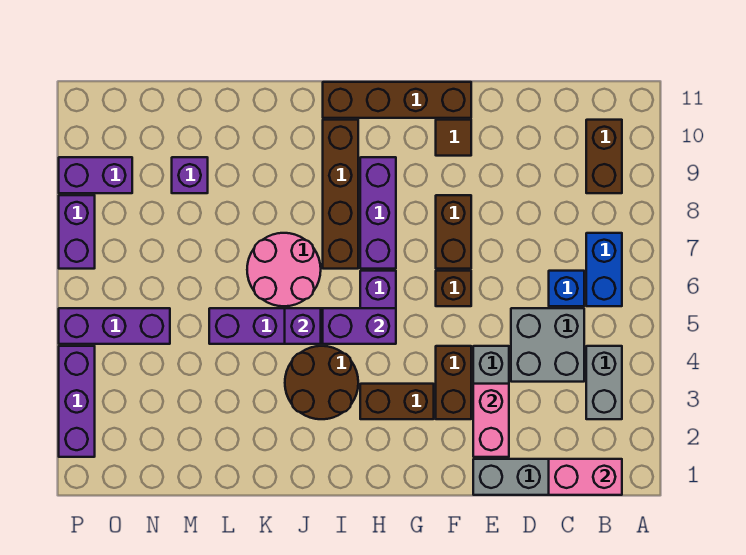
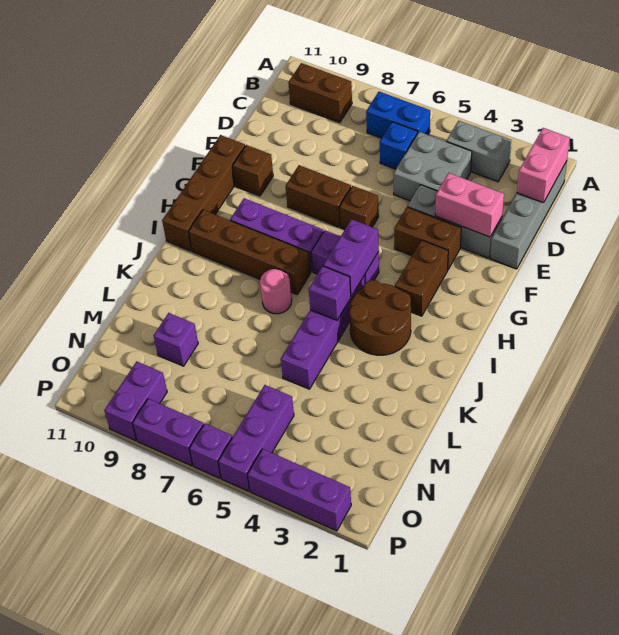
brown 1x1 tile [436,120,471,156] -> brown 1x1 brick [233,145,273,196]
pink 2x2 round brick [247,233,321,306] -> pink 1x1 round brick [260,269,292,314]
none -> purple 1x1 brick [189,424,232,478]

